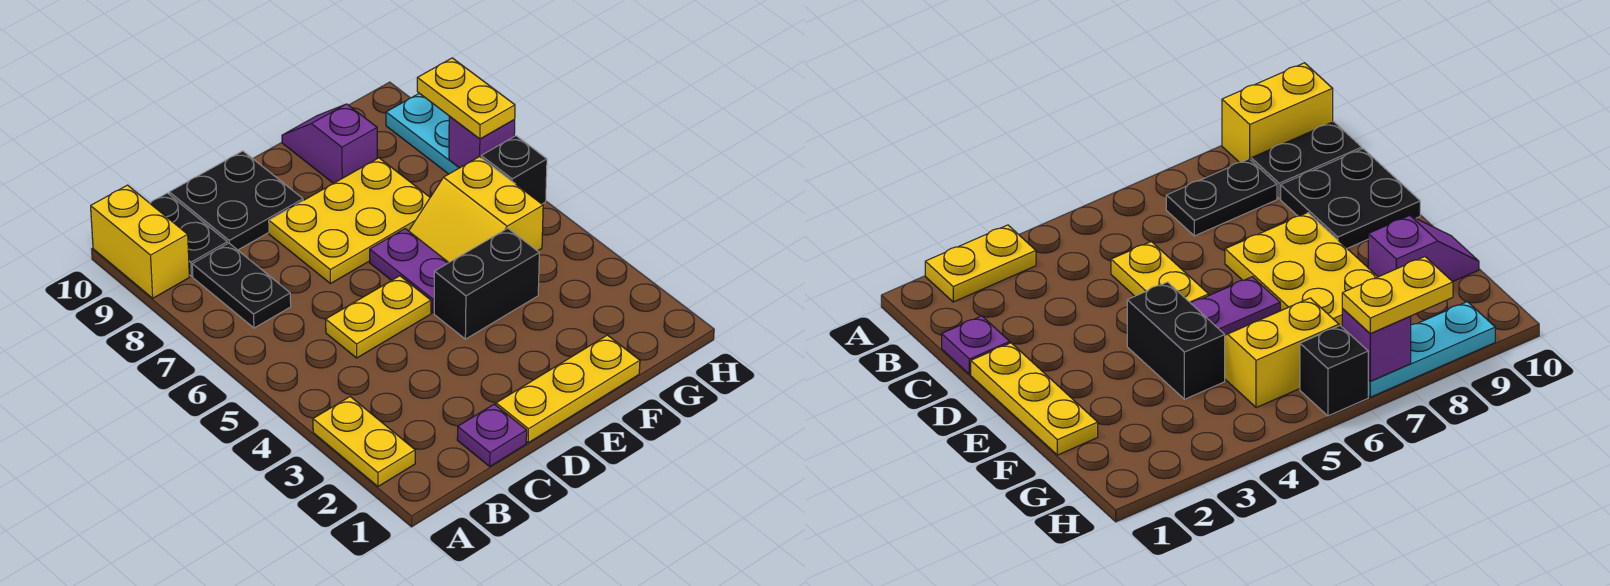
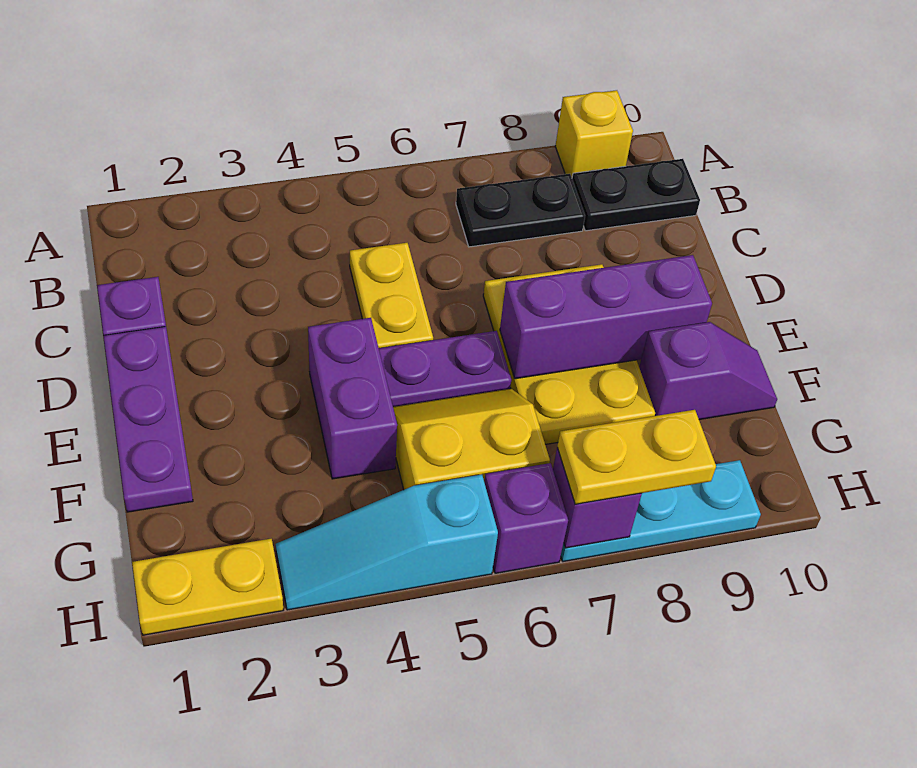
yellow 1x2 plate [313,397,415,486] -> yellow 1x2 plate moved to [132,539,283,635]
yellow 1x2 brick [91,185,189,298] -> yellow 1x1 brick [555,90,633,177]
black 2x2 plate [169,151,303,250] -> none
yellow 1x3 plate [496,335,640,443] -> purple 1x3 plate [104,327,193,512]
black 1x2 brick [434,228,539,339] -> purple 1x2 brick [308,318,397,479]
none -> purple 1x3 brick [500,255,712,379]
none -> cyan 1x3 slope [276,475,498,610]
black 1x1 brick [481,136,547,204] -> purple 1x1 brick [484,463,568,573]

